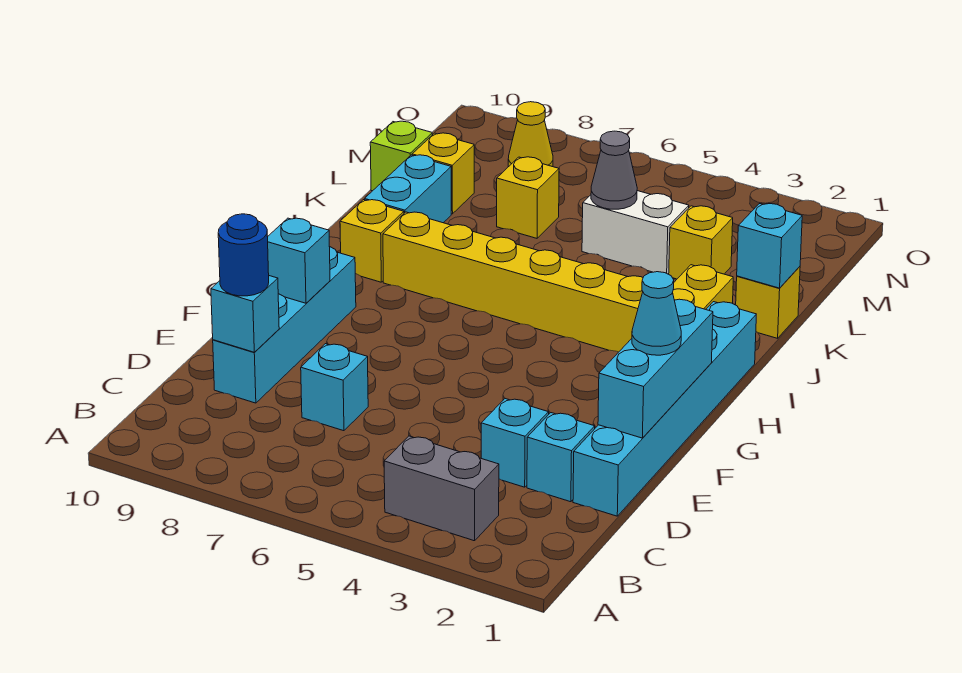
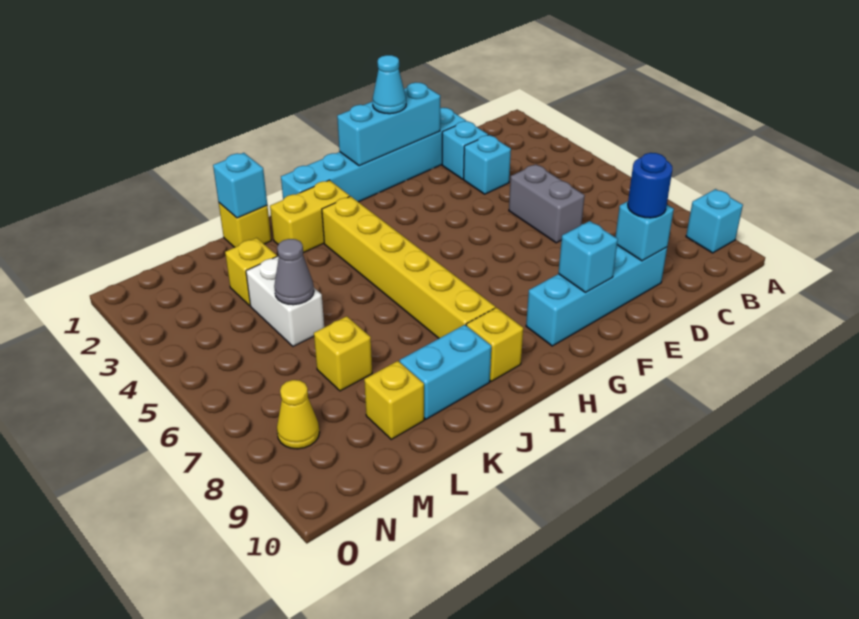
grey 1x2 brick [384,436,499,541] -> grey 1x2 brick moved to [509,164,585,243]
cyan 1x1 brick [301,344,368,431] -> cyan 1x1 brick moved to [686,189,743,253]
lime 1x1 brick [370,121,432,191] -> none

